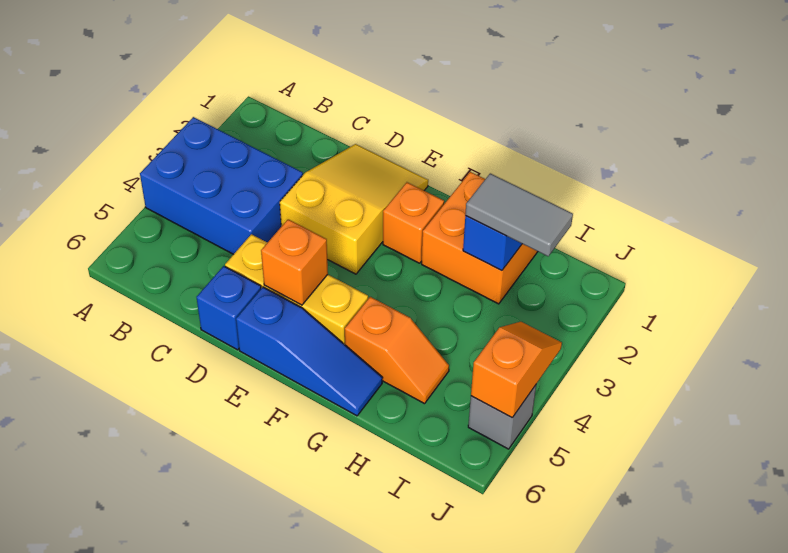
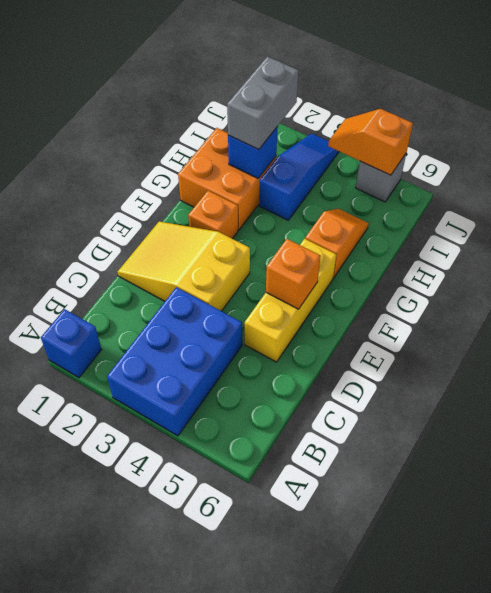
blue 1x1 brick [197,266,261,350] -> blue 1x1 brick moved to [41,309,102,378]
blue 1x3 slope [236,287,382,416] -> blue 1x3 slope moved to [259,133,339,220]
grey 1x2 tile [465,173,573,256] -> grey 1x2 brick [227,56,299,150]

